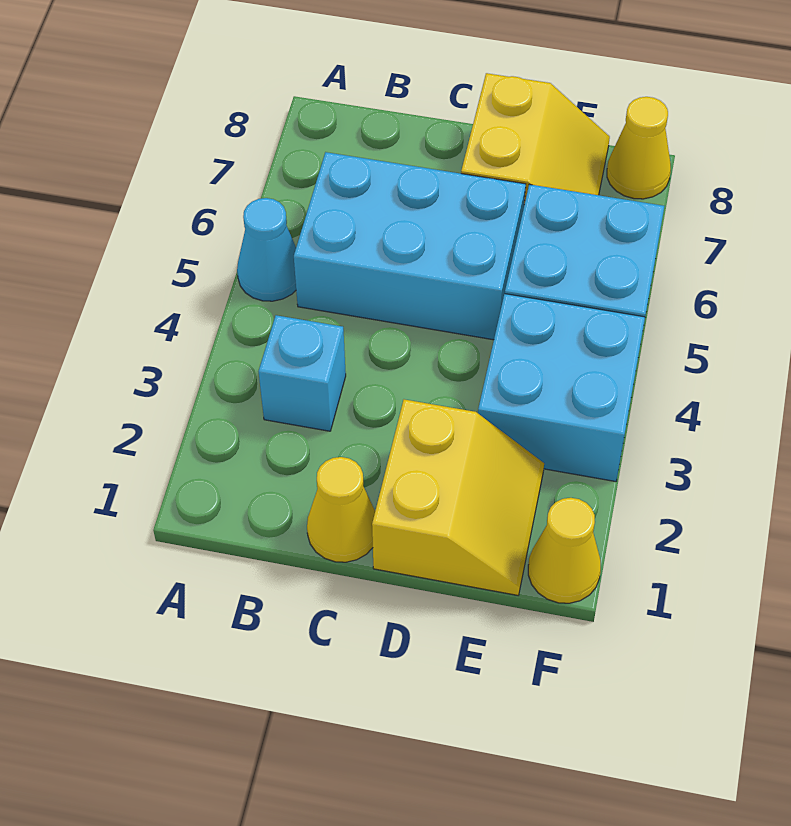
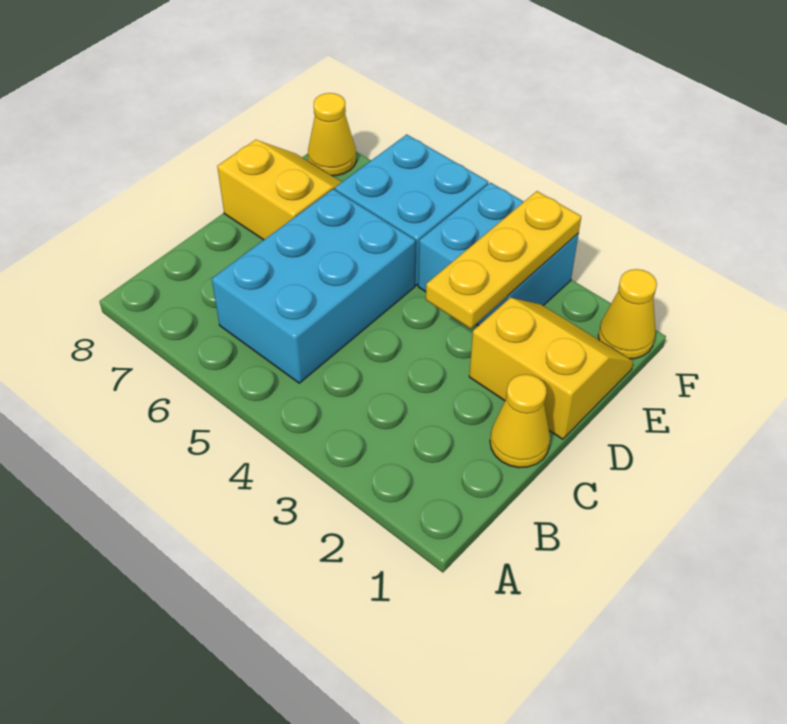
cyan 1x1 cone [237,198,296,301] -> none
cyan 1x1 brick [259,315,346,431] -> none
none -> yellow 1x3 plate [426,191,581,329]

